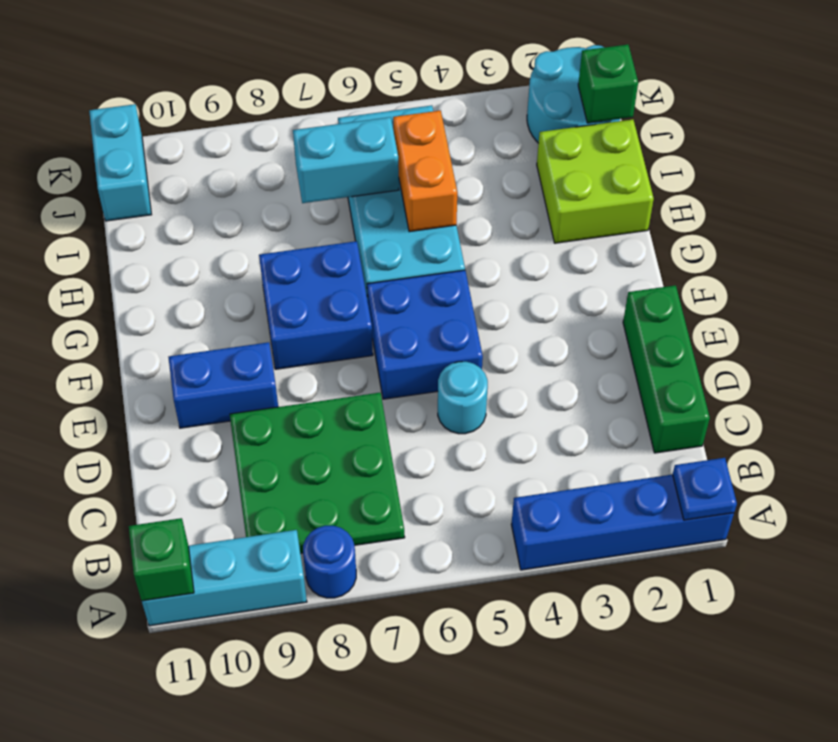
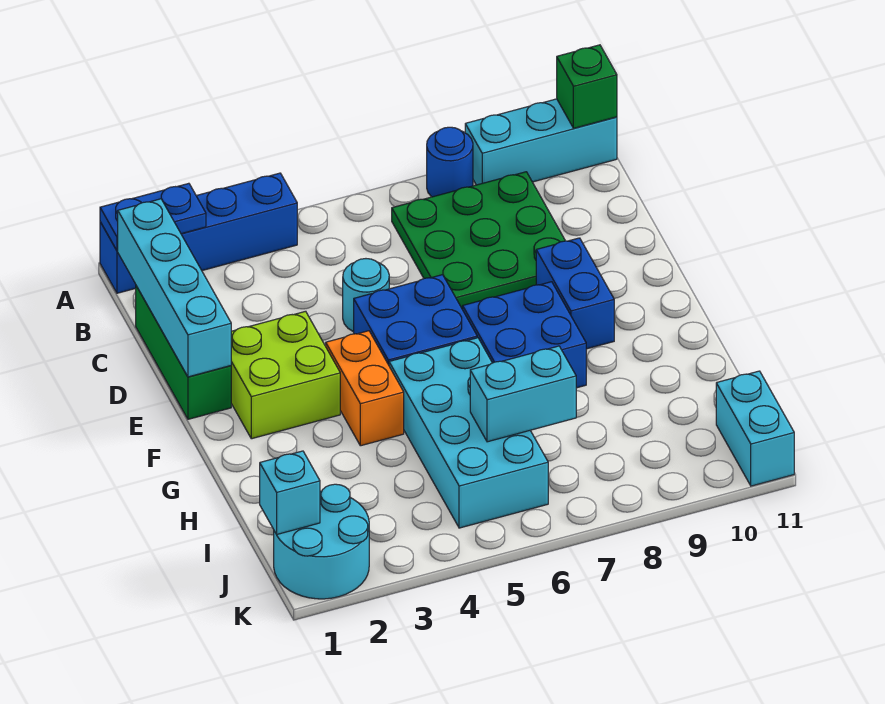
blue 1x1 plate [673,458,737,520] -> blue 1x2 plate [100,183,206,251]
none -> cyan 1x4 brick [118,199,231,377]
blue 1x2 brick [168,342,278,428] -> blue 1x2 brick turned to [536,238,614,349]
lime 2x2 brick [537,119,654,243] -> lime 2x2 brick moved to [231,311,340,439]
orange 1x2 brick [393,111,457,232] -> orange 1x2 brick moved to [326,331,404,446]
green 1x1 brick [578,45,638,123] -> cyan 1x1 brick [260,451,320,534]

